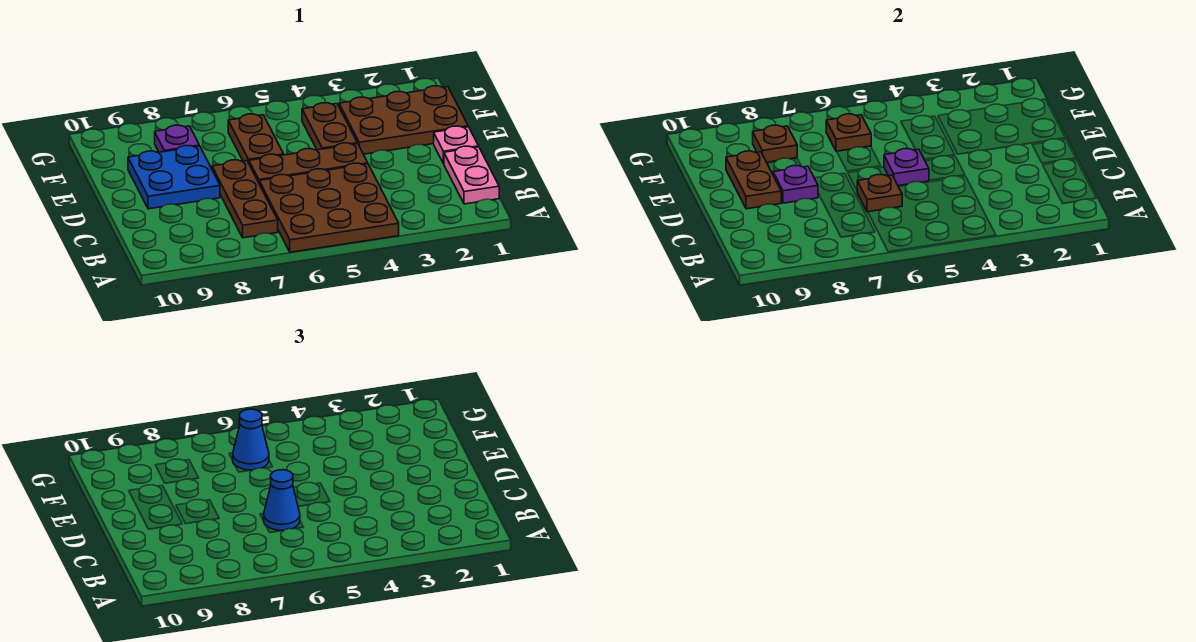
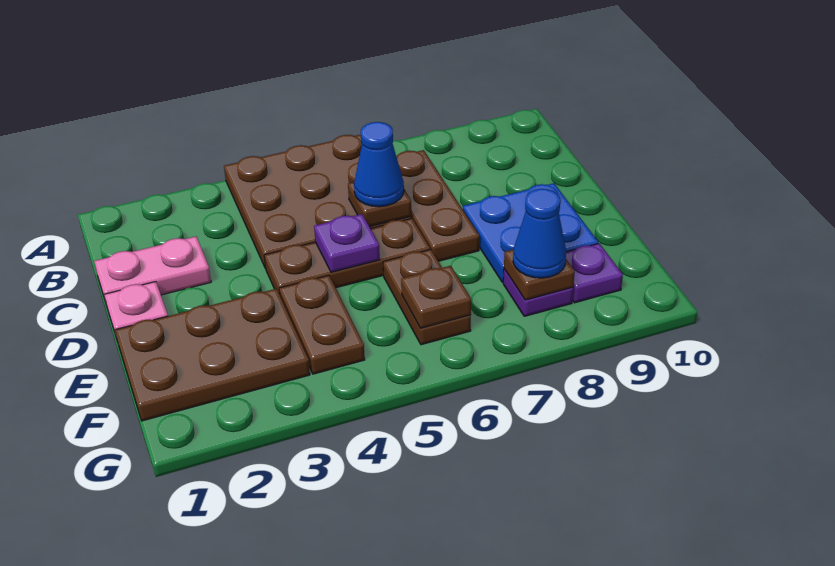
pink 1x2 plate [444,146,499,204] -> pink 1x2 plate turned to [94,236,211,302]
purple 1x1 plate [773,166,818,203] -> purple 1x1 plate moved to [566,243,623,303]
brown 1x2 plate [726,151,781,209] -> none
blue 1x1 cone [233,409,269,470] -> blue 1x1 cone moved to [513,189,566,278]

